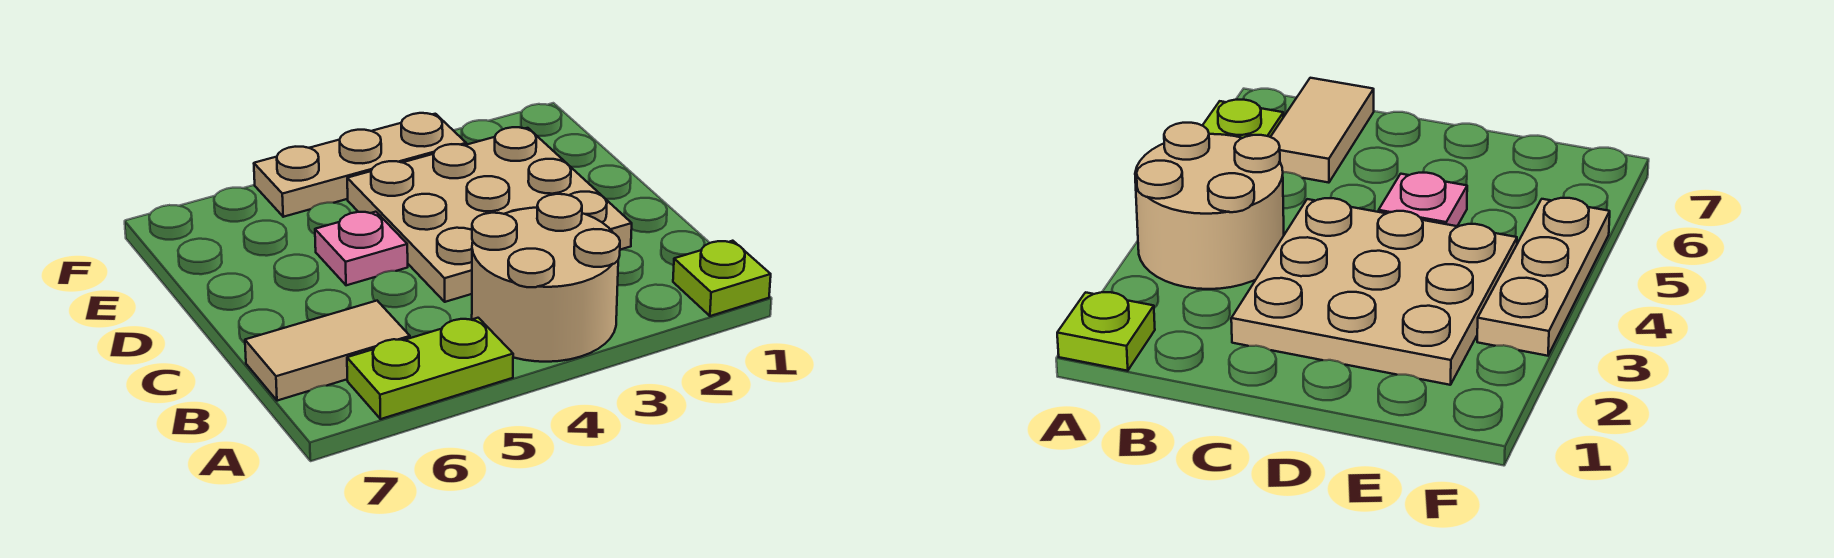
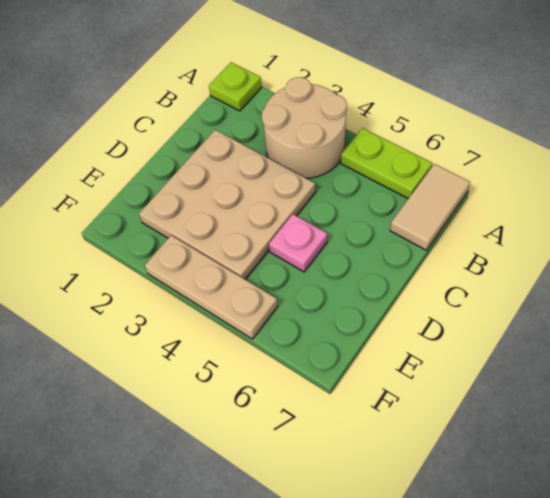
tan 1x2 tile [245,301,410,401] -> tan 1x2 tile turned to [390,164,470,250]

